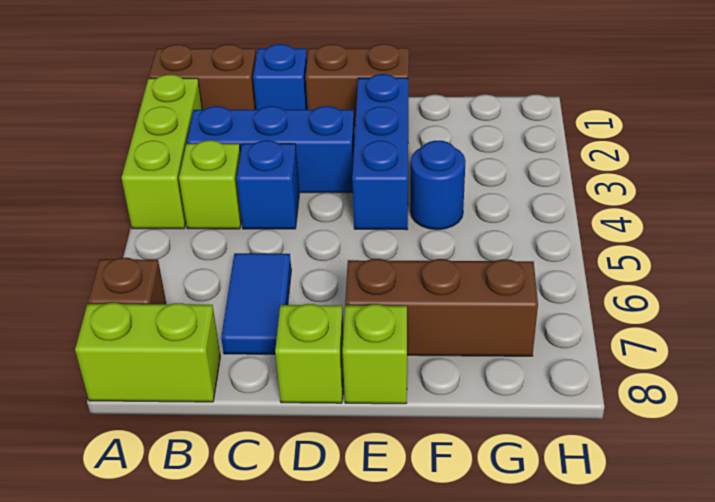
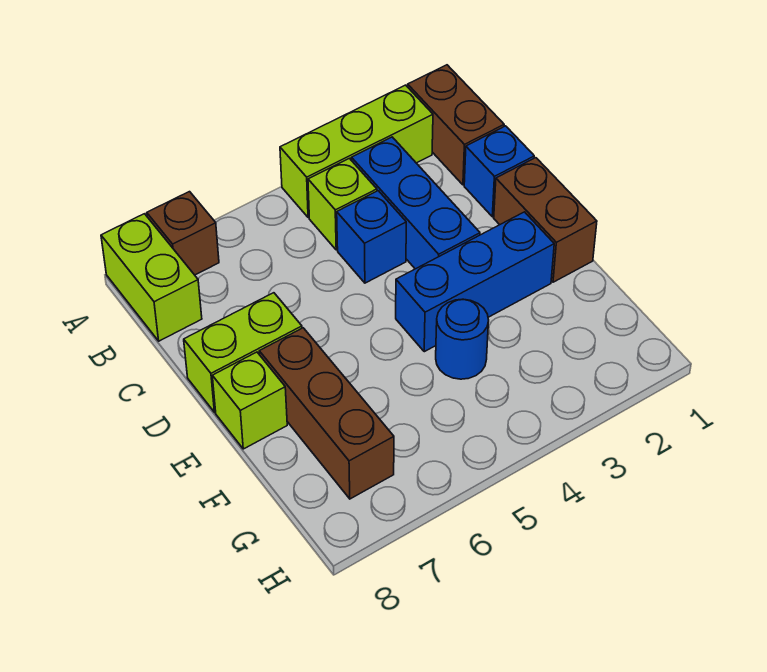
blue 1x2 tile [221,253,291,354] -> none
lime 1x1 brick [275,304,344,403] -> lime 1x2 brick [184,293,302,412]

